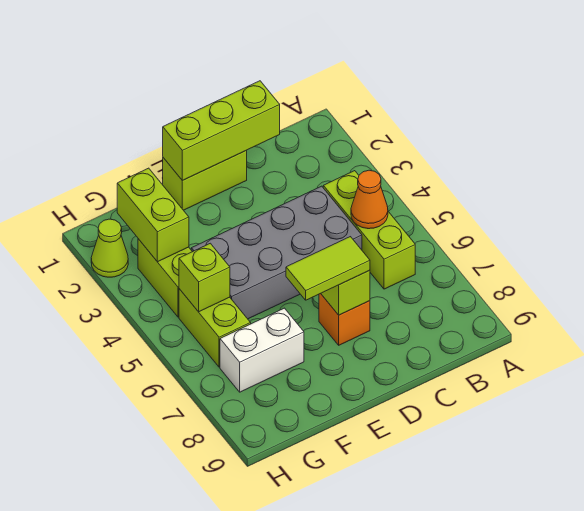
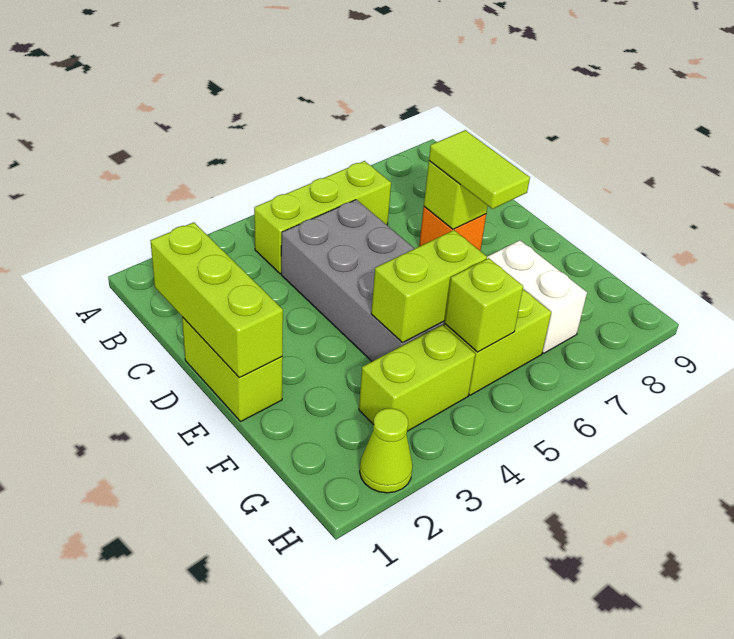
orange 1x1 cone [351,170,388,229] -> none
lime 1x2 brick [117,168,189,262] -> lime 1x2 brick moved to [371,230,487,343]

